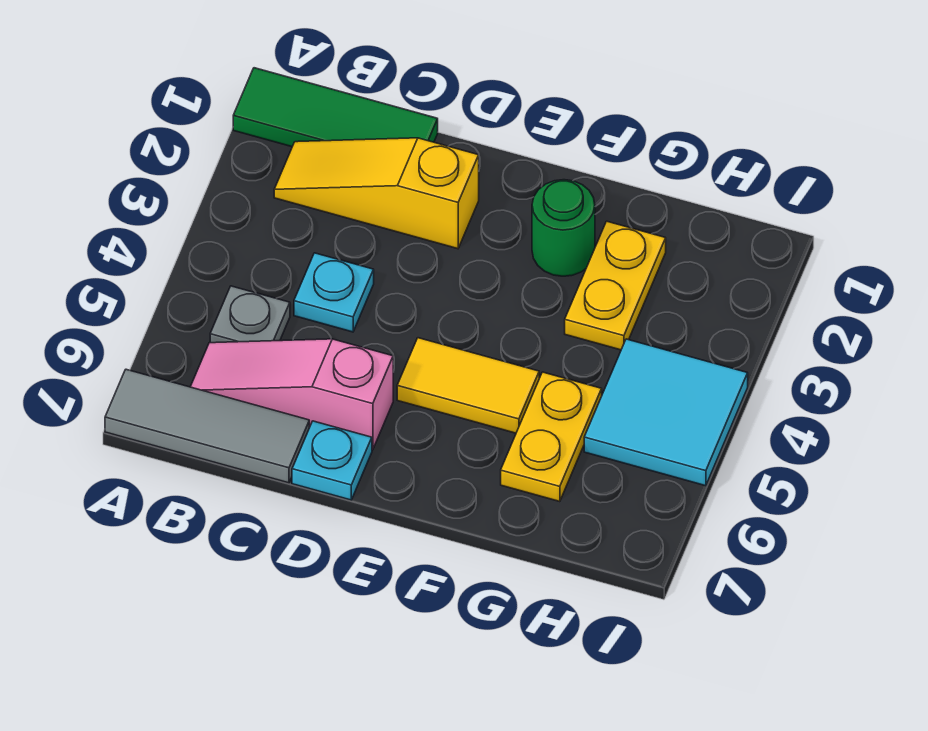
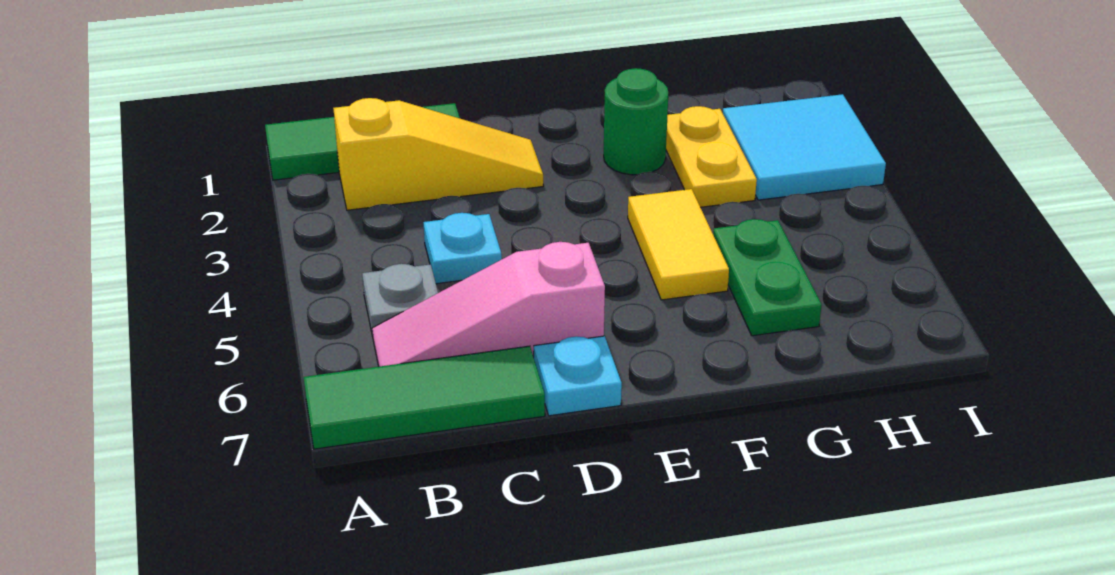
grey 1x3 tile [105,369,309,483] -> green 1x3 tile [304,346,545,449]
yellow 1x3 slope [274,138,479,249] -> yellow 1x3 slope turned to [333,98,543,210]
yellow 1x2 tile [397,338,539,433] -> yellow 1x2 tile turned to [628,189,729,300]
yellow 1x2 plate [501,372,602,502] -> green 1x2 plate [713,219,822,336]
cyan 2x2 tile [584,339,748,486] -> cyan 2x2 tile moved to [723,94,886,200]

